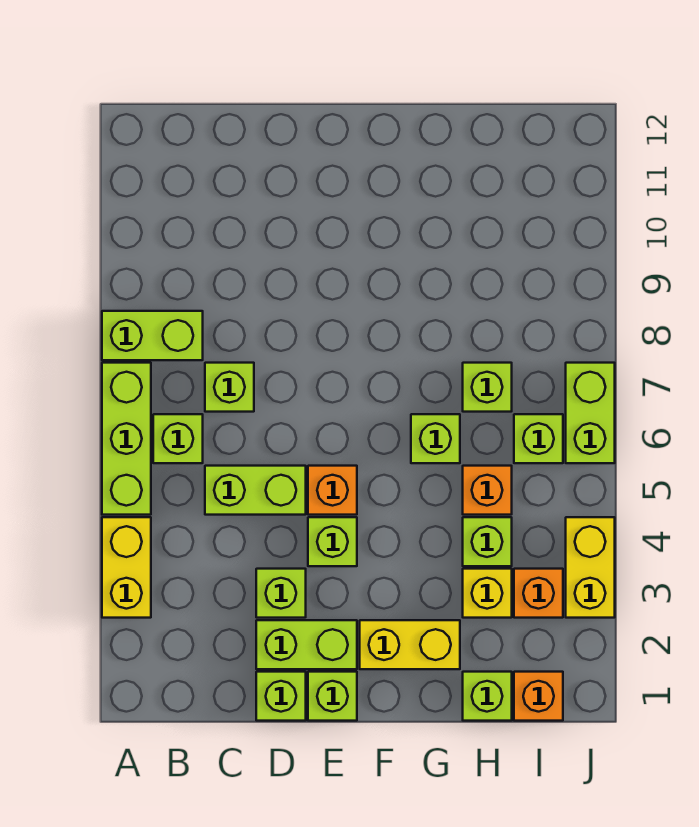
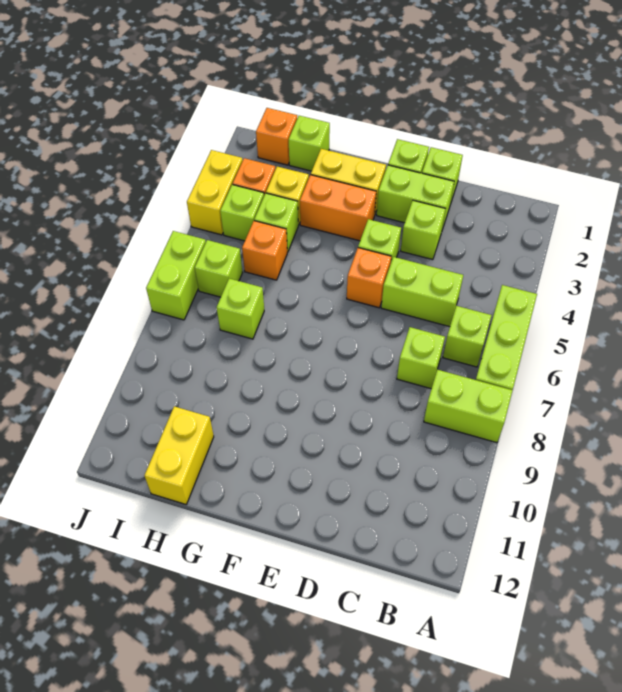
yellow 1x2 brick [102,517,151,618] -> yellow 1x2 brick moved to [144,406,214,504]
none -> orange 1x2 brick [300,175,376,241]
lime 1x1 brick [411,414,460,463] -> lime 1x1 brick moved to [220,185,264,241]

